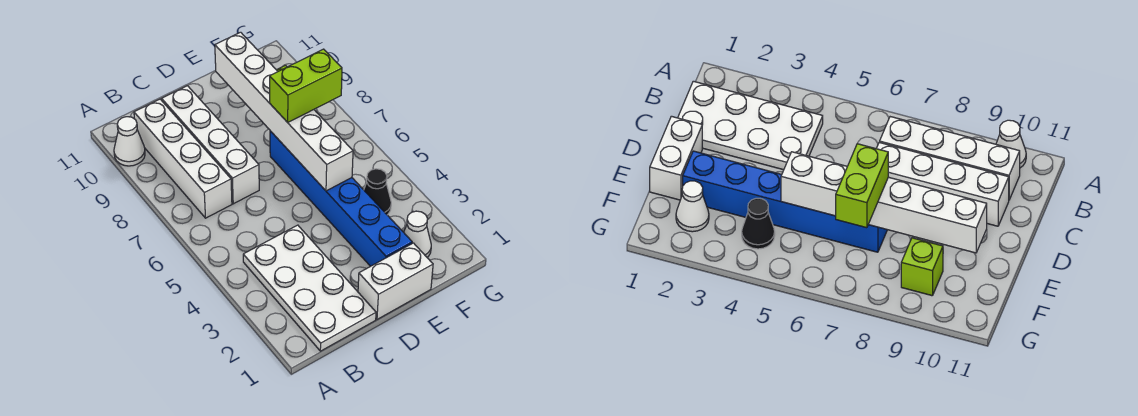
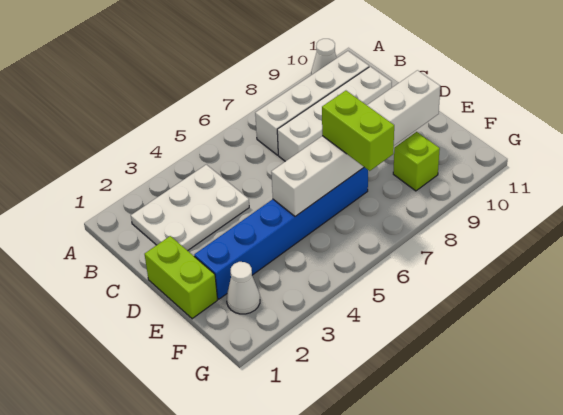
white 2x4 plate [243,225,376,351] -> white 2x3 plate [131,165,249,251]
white 1x2 brick [358,243,433,319] -> lime 1x2 brick [145,236,217,319]
black 1x1 cone [364,169,391,215] -> none

